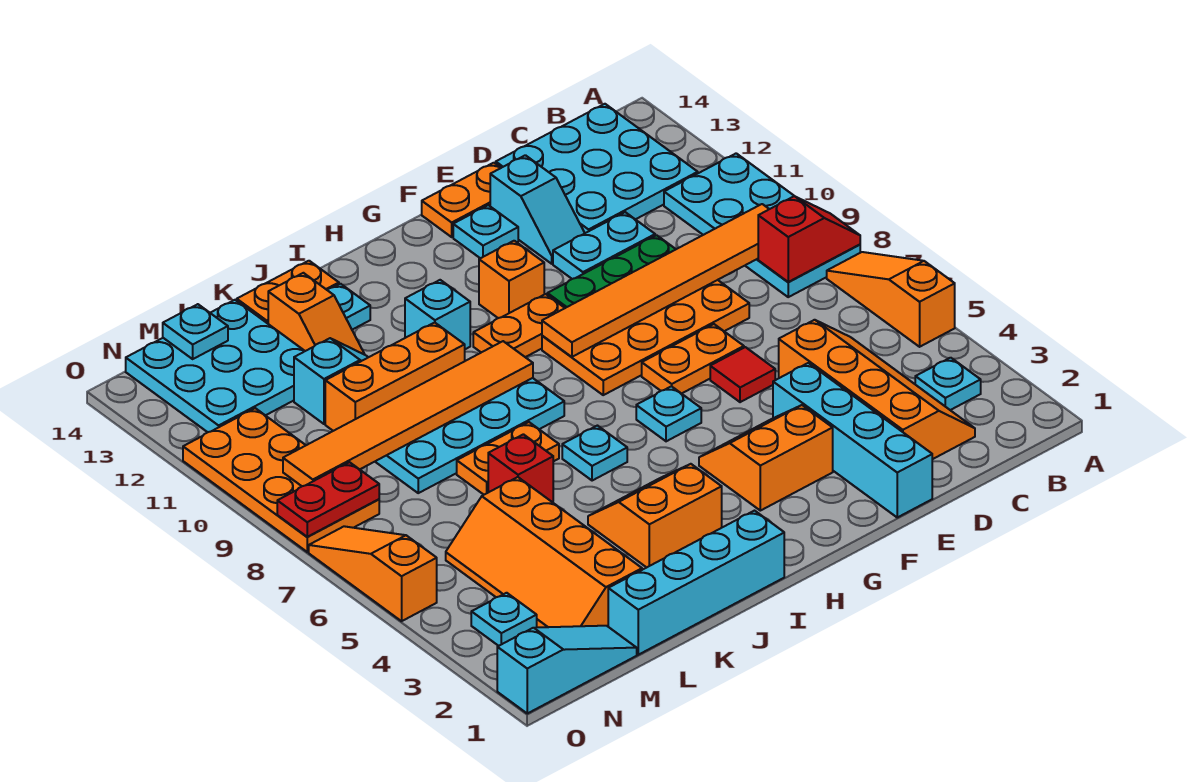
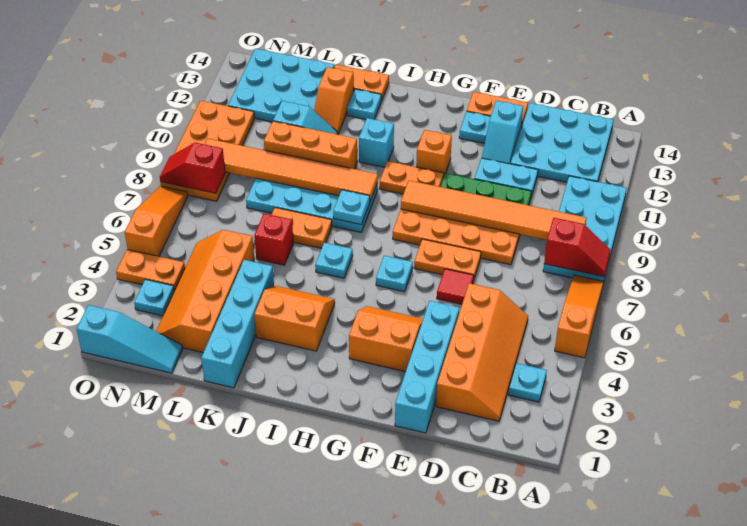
cyan 1x4 brick [608,511,784,655] -> cyan 1x4 brick turned to [201,260,274,388]
cyan 1x1 plate [163,304,228,359] -> cyan 1x1 plate moved to [333,190,370,225]
none -> orange 1x2 plate [116,249,185,291]
red 1x2 plate [277,462,379,537] -> red 1x2 slope [160,143,225,193]

